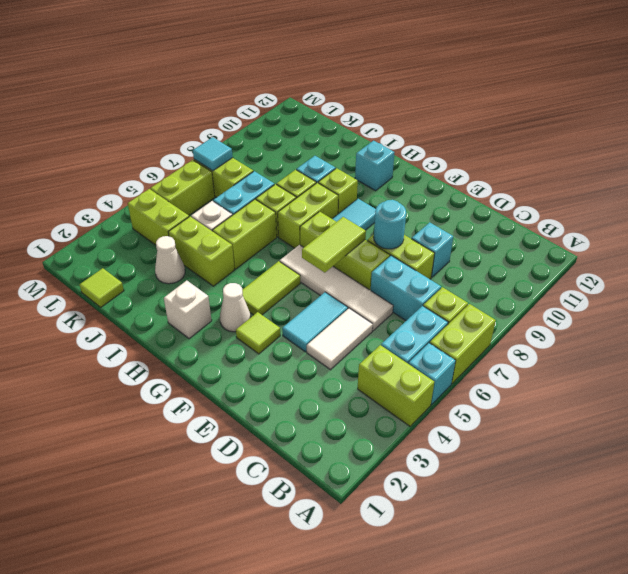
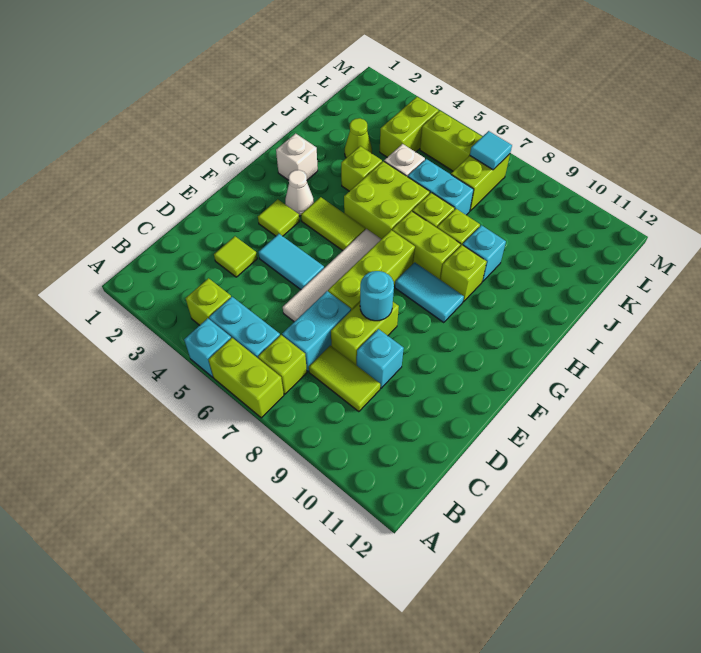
lime 1x2 brick [358,345,434,426] -> lime 1x1 brick [186,278,231,325]
white 1x2 tile [307,308,373,370] -> none
lime 1x2 tile [302,217,366,273] -> lime 1x2 tile moved to [309,345,380,412]
cyan 1x1 brick [355,141,395,191] -> none
lime 1x2 brick [168,217,234,286] -> lime 1x1 brick [341,146,382,191]
lime 1x2 brick [212,199,277,269] -> lime 2x2 brick [344,161,430,239]
white 1x1 cone [155,236,185,284] -> lime 1x1 cone [345,118,372,158]
lime 1x1 tile [79,268,124,307] -> lime 1x1 tile moved to [214,236,257,277]

